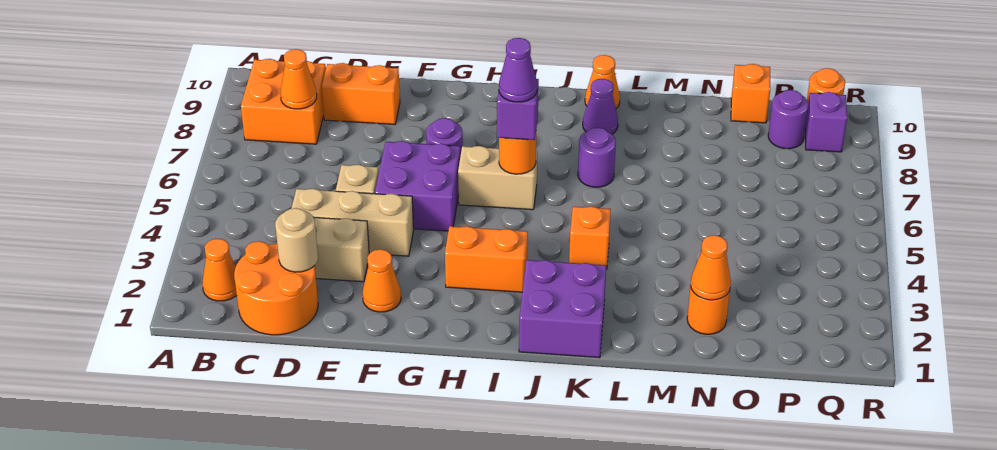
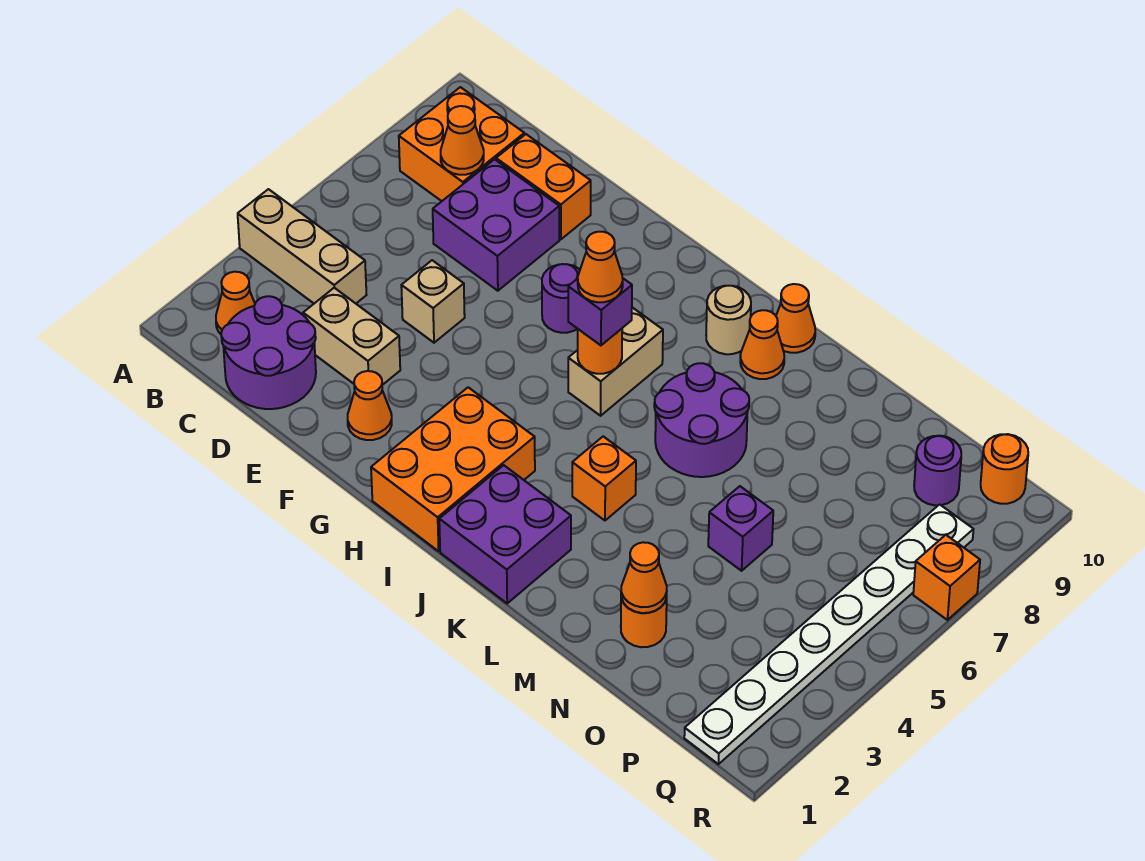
orange 2x2 round brick [234,241,318,335] -> purple 2x2 round brick [221,296,316,409]
tan 1x1 round brick [275,208,318,272] -> tan 1x1 round brick moved to [706,286,751,354]
tan 1x3 brick [291,189,414,256] -> tan 1x3 brick moved to [238,189,366,303]
purple 2x2 brick [375,141,460,231] -> purple 2x2 brick moved to [433,159,559,291]
orange 1x2 brick [445,226,528,292] -> orange 2x3 brick [371,387,535,551]
tan 1x2 brick [458,146,537,210] -> tan 1x2 brick turned to [568,307,663,416]
purple 1x1 cone [499,38,537,102] -> orange 1x1 cone [578,232,623,302]
purple 1x1 round brick [578,128,616,187] -> purple 2x2 round brick [654,363,749,477]
purple 1x1 cone [583,79,618,134] -> orange 1x1 cone [740,310,784,379]
orange 1x1 brick [731,64,770,123] -> orange 1x1 brick moved to [913,535,980,620]
none -> white 1x8 plate [684,504,974,764]
purple 1x1 brick [805,92,847,152] -> purple 1x1 brick moved to [708,486,773,571]

